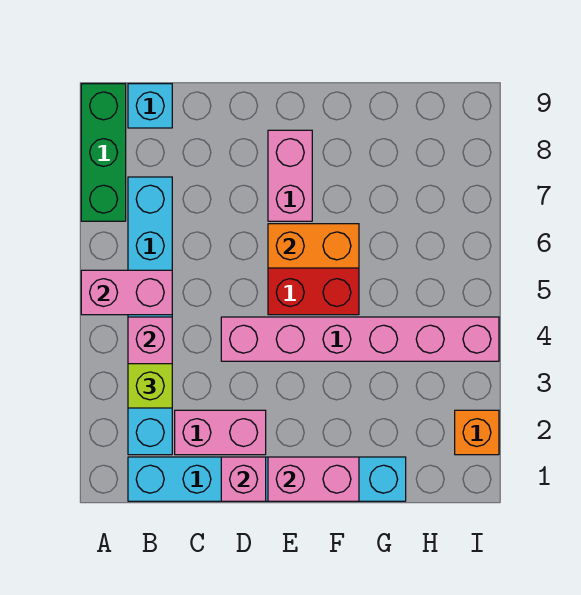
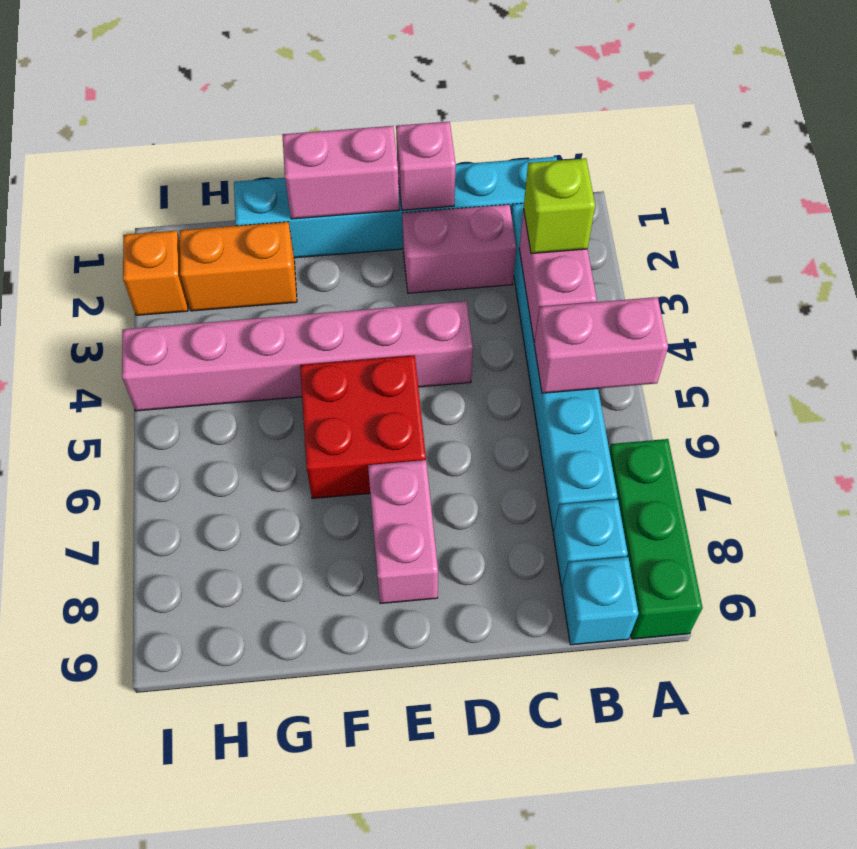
none -> cyan 1x1 brick [553,499,628,587]
orange 1x2 brick [268,224,359,268] -> orange 1x2 brick moved to [180,222,297,311]

